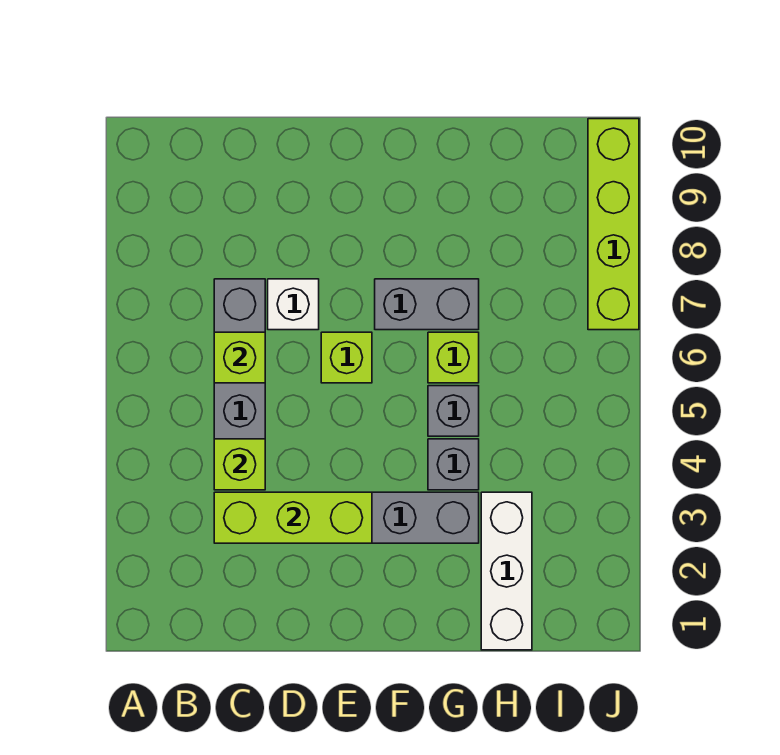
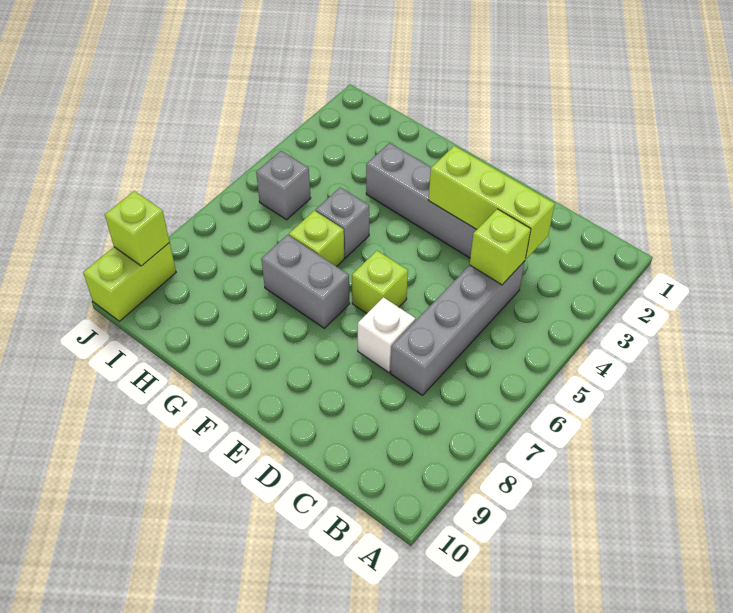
lime 1x1 brick [214,332,265,383] -> lime 1x1 brick moved to [105,191,170,266]
grey 1x1 brick [428,439,479,490] -> grey 1x1 brick moved to [256,151,311,220]
white 1x3 brick [481,492,532,650] -> none
lime 1x4 brick [588,119,639,330] -> lime 1x2 brick [83,243,176,321]

